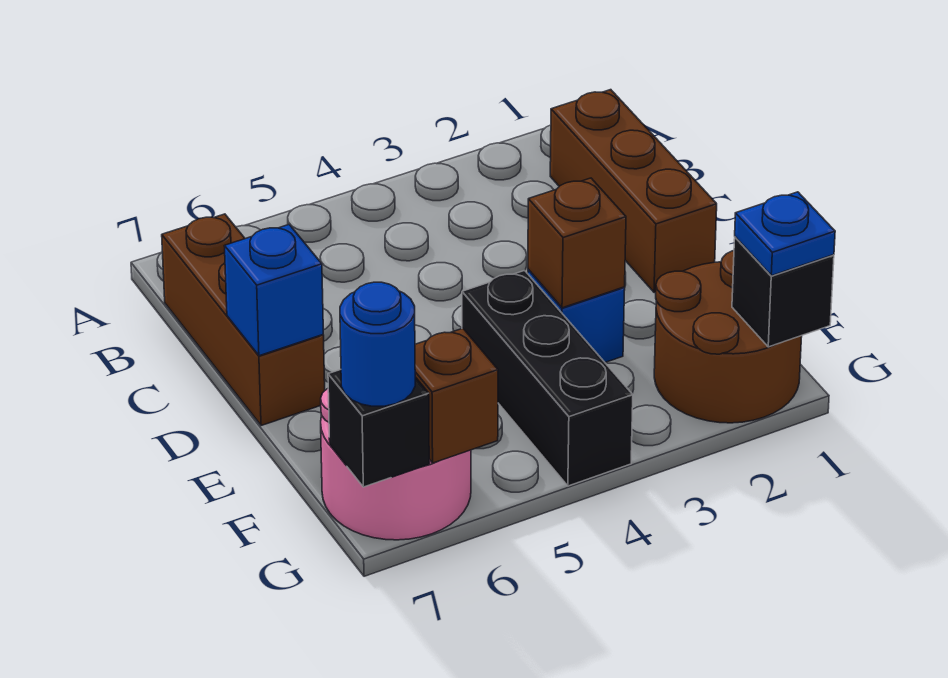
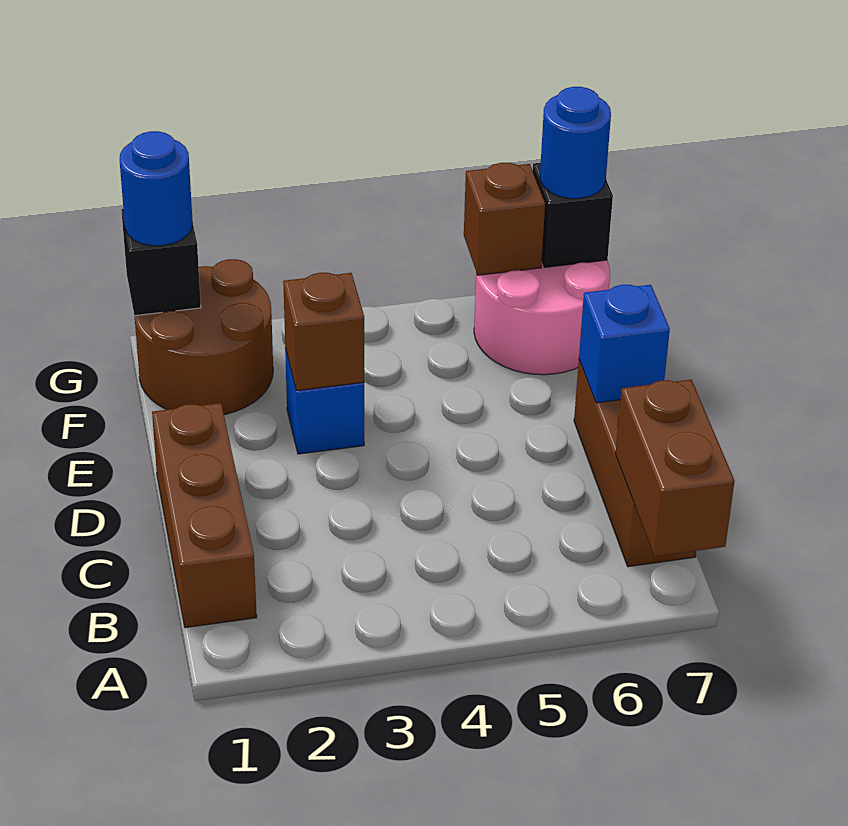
none -> brown 1x2 brick [615,380,735,556]
black 1x3 brick [462,271,633,486] -> none
blue 1x1 plate [735,192,835,276] -> blue 1x1 round brick [120,131,193,246]

